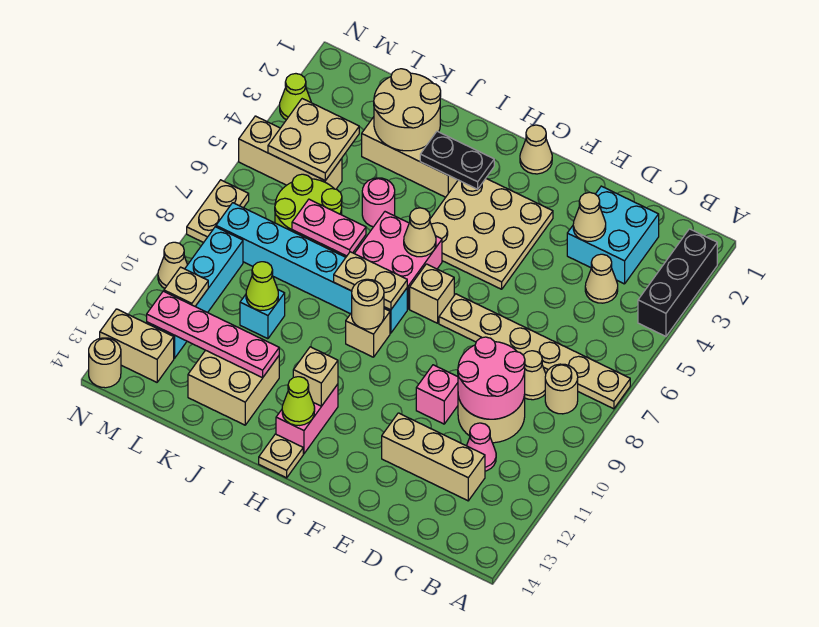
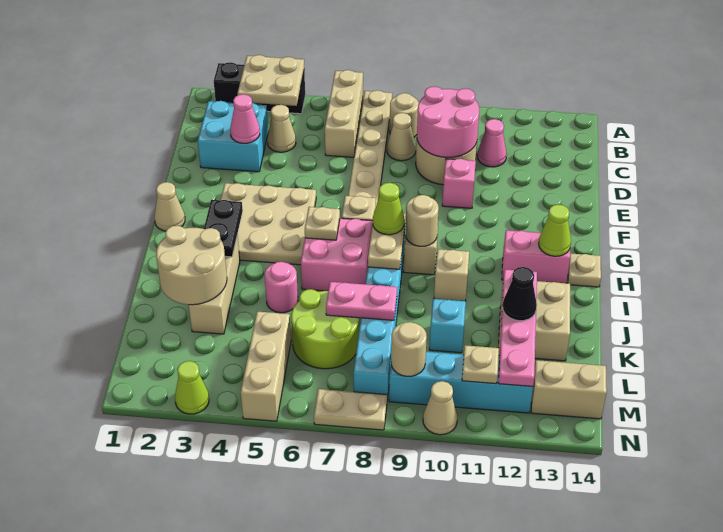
tan 1x3 brick [382,413,485,501] -> tan 1x3 brick moved to [325,70,363,157]
tan 1x1 cone [573,192,606,241] -> pink 1x1 cone [230,94,260,143]
tan 1x1 cone [404,208,436,257] -> tan 1x1 plate [305,207,340,240]
tan 1x1 brick [293,347,338,406] -> tan 1x1 brick moved to [434,249,469,301]
pink 1x2 plate [292,199,366,256] -> pink 1x2 plate turned to [326,282,397,320]
lime 1x1 cone [246,262,278,310] -> lime 1x1 cone moved to [373,183,404,235]
none -> black 1x1 cone [503,267,537,321]
tan 2x2 plate [268,99,359,181] -> tan 2x2 plate moved to [238,55,304,106]
tan 1x2 brick [100,309,174,382] -> tan 1x2 brick turned to [531,360,607,419]
tan 1x1 round brick [89,338,121,388] -> tan 1x1 round brick moved to [391,322,427,376]

